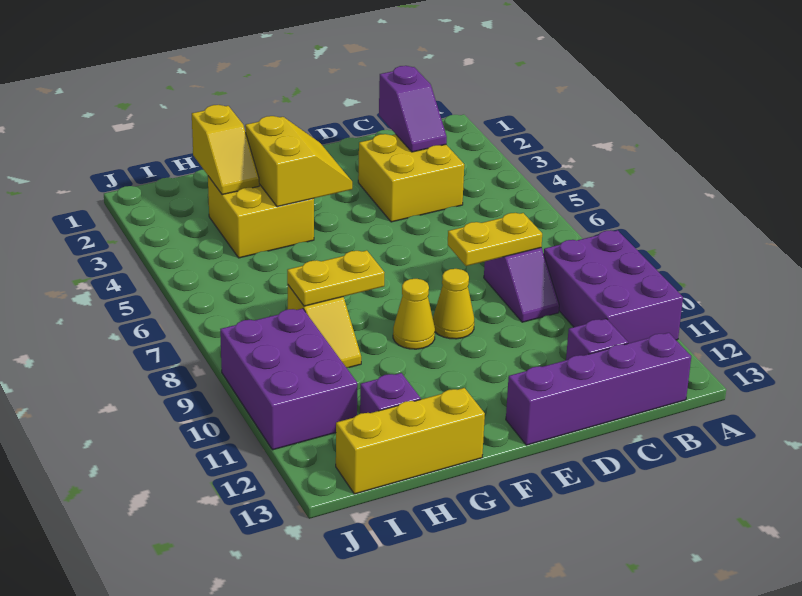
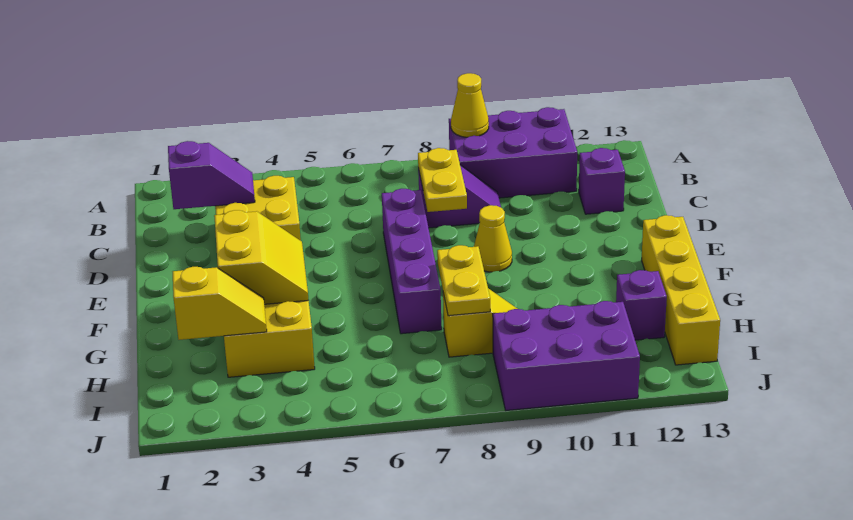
purple 1x4 brick [506,333,691,445] -> purple 1x4 brick moved to [382,189,442,334]
yellow 2x2 slope [245,116,352,207] -> yellow 2x2 slope turned to [214,210,308,304]
yellow 1x1 cone [393,279,435,349] -> yellow 1x1 cone moved to [451,73,489,137]
yellow 1x3 brick [336,388,485,494] -> yellow 1x4 brick [642,215,720,365]

